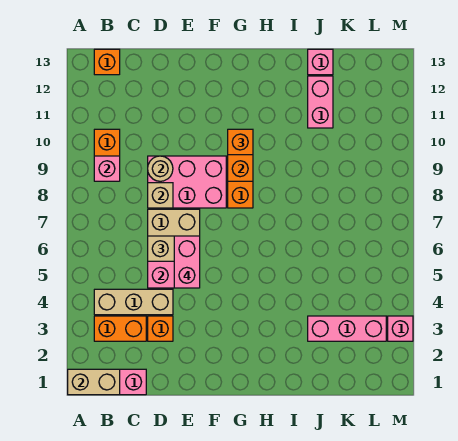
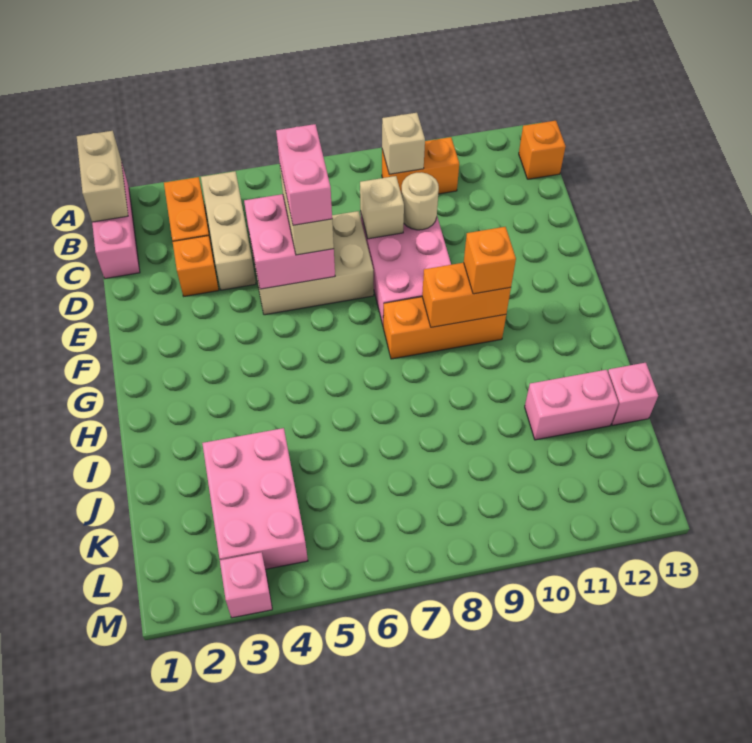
pink 1x1 brick [94,156,120,181] -> tan 1x1 brick [382,113,425,174]
pink 1x2 brick [174,236,200,288] -> pink 1x2 brick turned to [276,124,332,225]
pink 1x3 brick [308,316,386,341] -> pink 2x3 brick [202,428,308,569]

